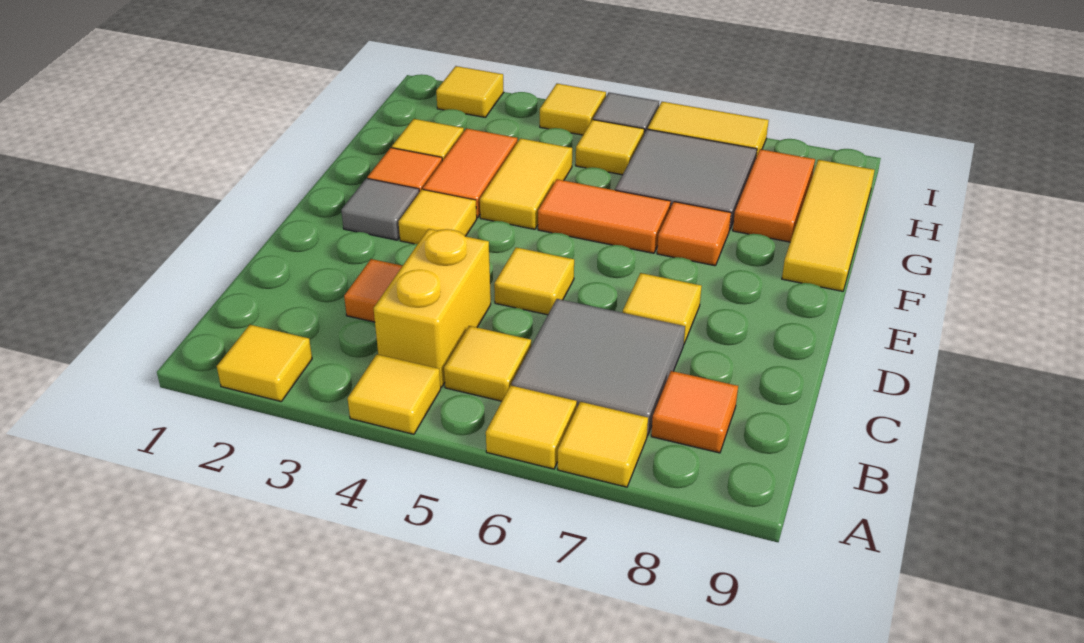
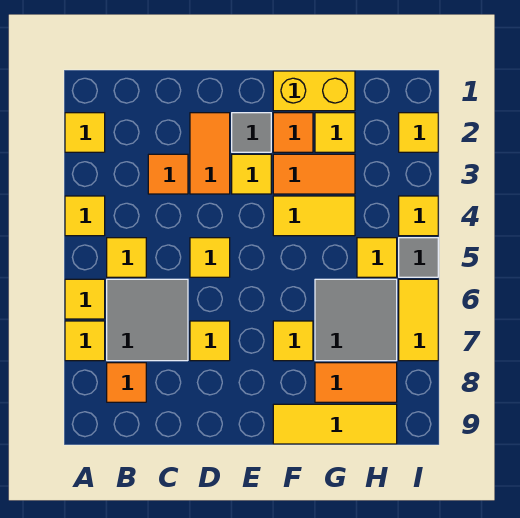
yellow 1x2 brick [373,229,491,387] -> yellow 1x2 brick moved to [273,71,355,111]
orange 1x2 tile [538,179,671,253] -> orange 1x2 tile moved to [190,113,230,194]
orange 1x1 tile [657,202,731,266] -> yellow 1x1 tile [273,321,313,361]

